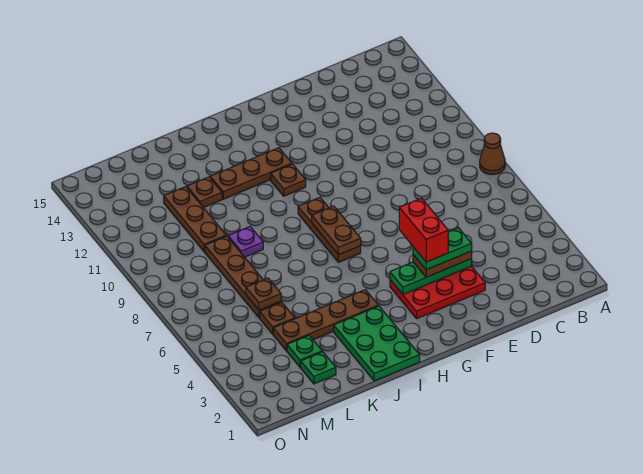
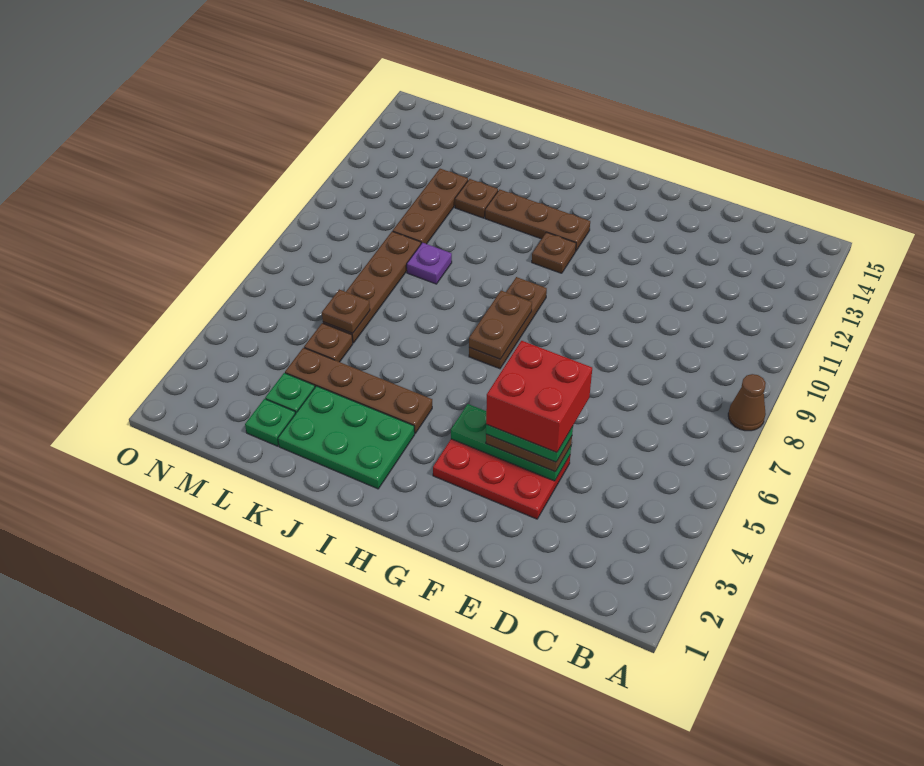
red 1x2 brick [399,198,448,262] -> red 2x2 brick [486,341,592,452]
green 2x3 plate [334,306,420,381] -> green 2x3 plate turned to [278,386,415,489]

